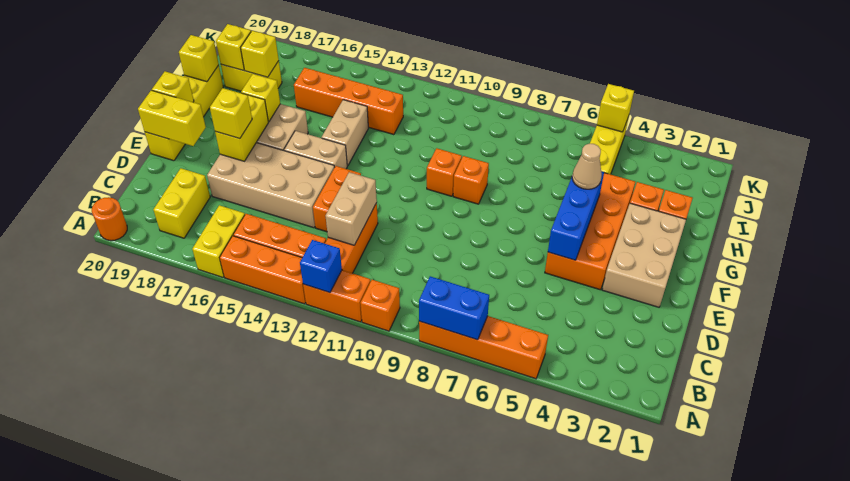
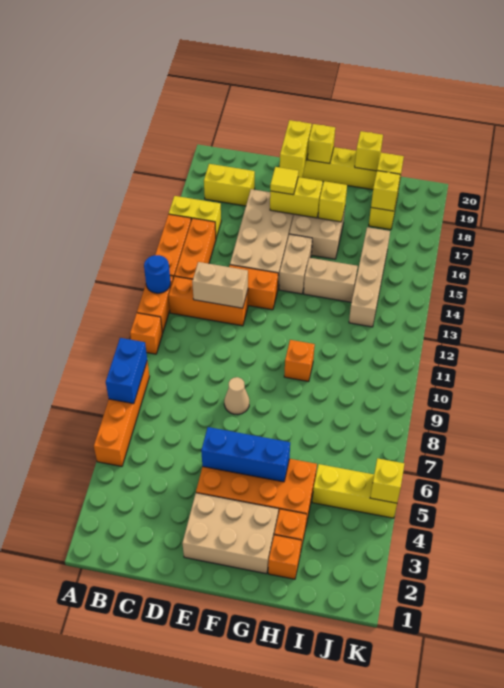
blue 1x1 brick [300,240,342,293] -> blue 1x1 round brick [144,255,171,293]
orange 1x1 round brick [92,197,127,241] -> none
yellow 1x1 brick [210,88,252,139] -> yellow 1x1 tile [270,167,298,195]
tan 1x1 cone [572,144,602,189] -> tan 1x1 cone moved to [224,377,249,414]
orange 1x1 brick [453,156,489,204] -> none
orange 1x4 brick [294,68,403,135] -> tan 1x4 brick [349,227,390,327]

